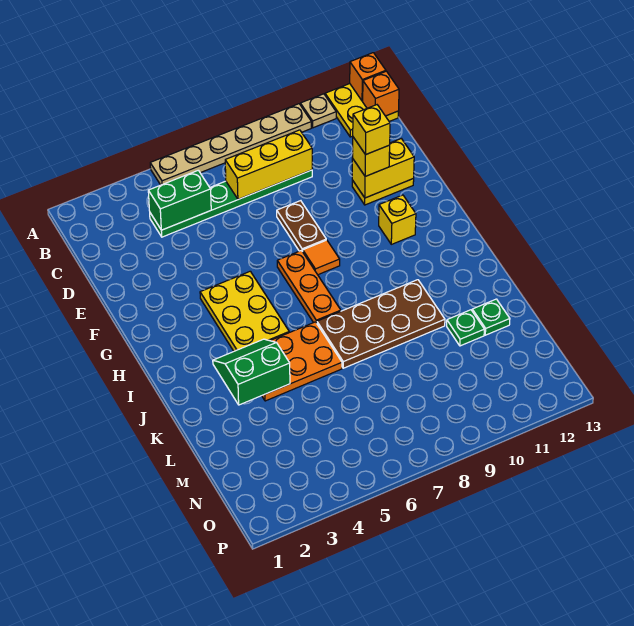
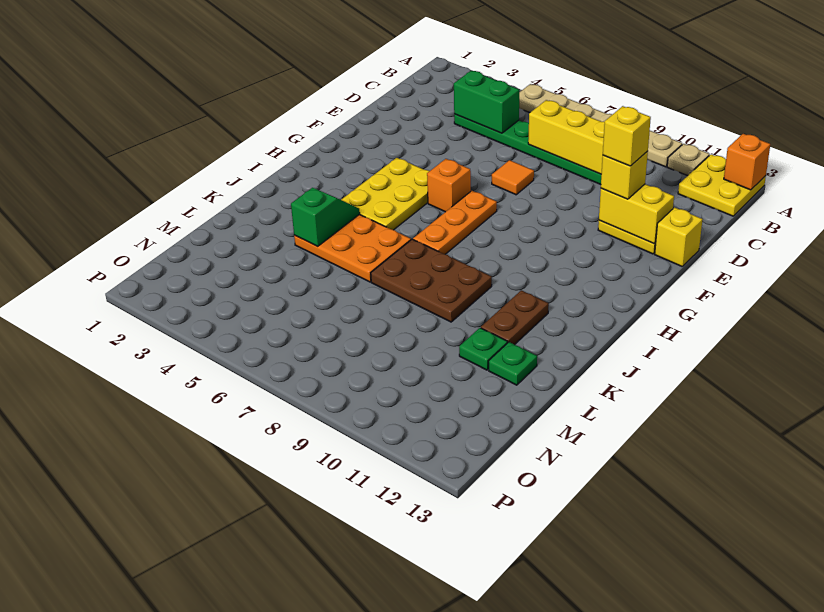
orange 1x1 brick [363,71,399,116] -> orange 1x1 brick moved to [427,159,471,212]
brown 1x2 plate [277,201,326,251] -> brown 1x2 plate moved to [481,290,549,345]
orange 1x1 tile [302,240,340,275] -> orange 1x1 tile moved to [492,160,534,195]
yellow 1x1 brick [379,195,416,244] -> yellow 1x1 brick moved to [655,207,703,266]
green 2x2 slope [213,339,290,405] -> green 1x2 slope [291,188,360,247]
brown 2x4 plate [317,280,445,368] -> brown 2x3 plate [371,239,492,322]

